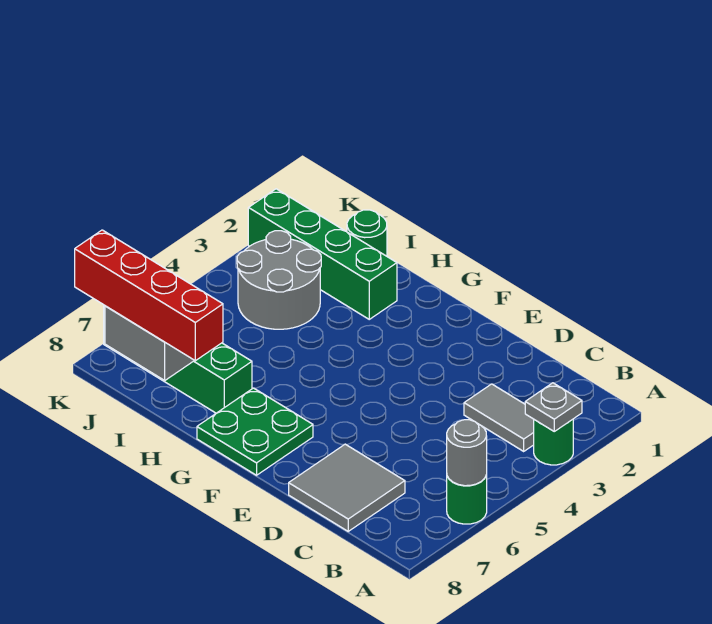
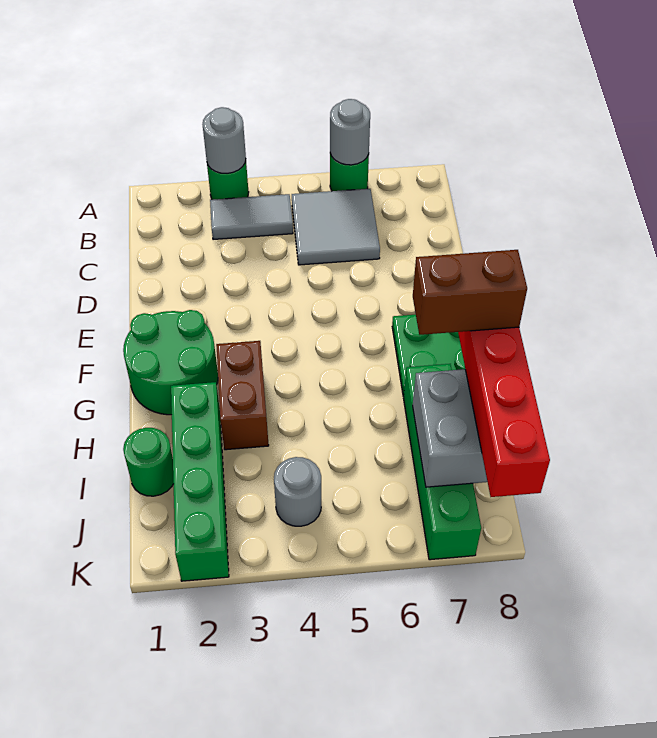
grey 1x1 plate [525,383,582,431] -> grey 1x1 round brick [202,107,246,174]
grey 1x2 tile [464,384,534,451] -> grey 1x2 tile turned to [210,194,293,240]
grey 2x2 tile [289,444,405,531] -> grey 2x2 tile moved to [292,189,380,265]
none -> green 2x2 round brick [123,310,218,415]
none -> brown 1x2 brick [216,341,269,450]
none -> brown 1x2 brick [413,250,527,335]
grey 2x2 round brick [237,231,321,329] -> grey 1x1 round brick [274,457,321,526]

